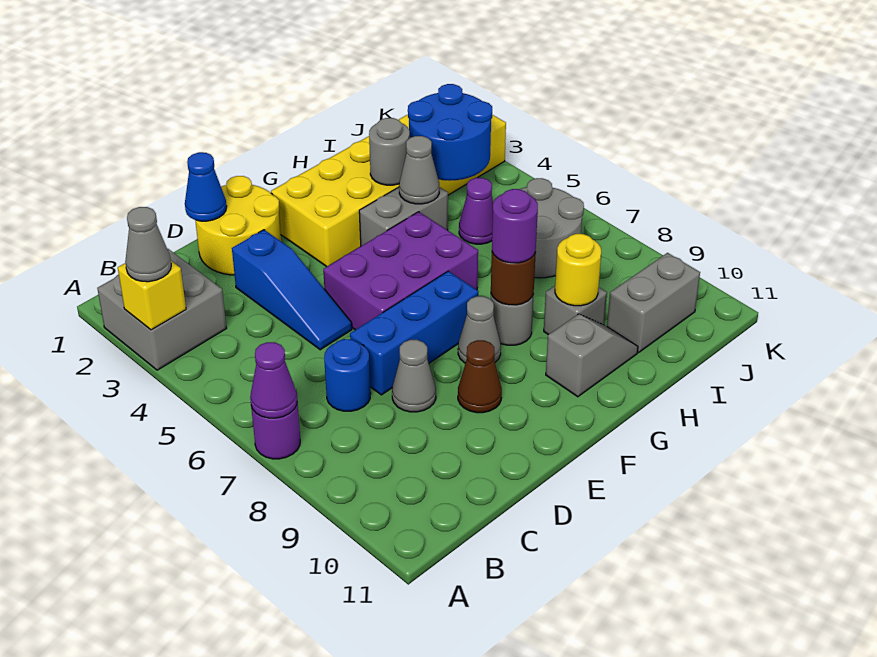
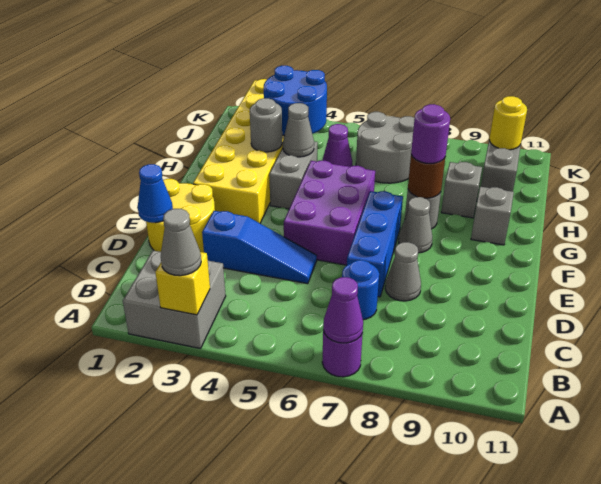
brown 1x1 cone [458,340,502,413] -> none
yellow 1x1 round brick [555,234,601,306] -> yellow 1x1 round brick moved to [489,96,527,150]

